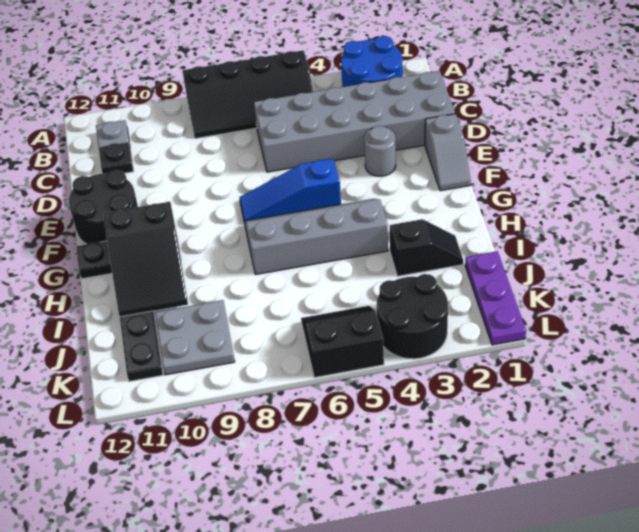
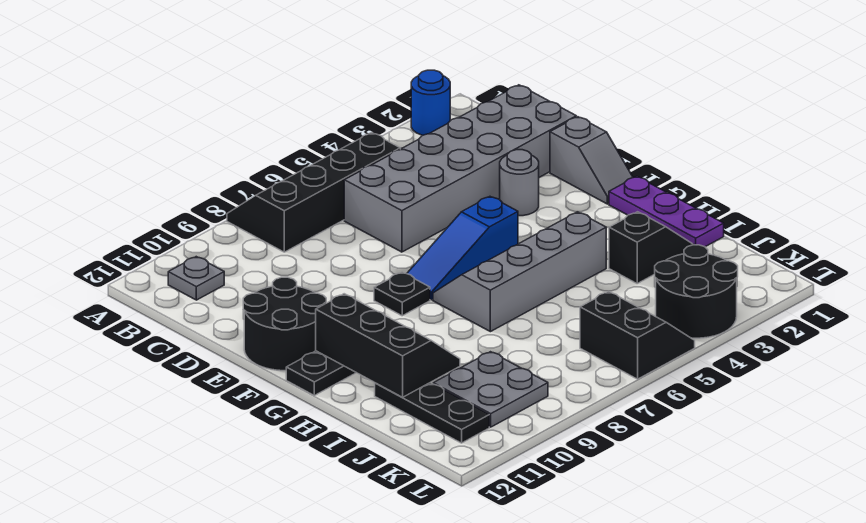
blue 2x2 round brick [341,36,403,87] -> blue 1x1 round brick [411,70,450,135]
black 2x4 slope [182,50,313,139] -> black 2x4 slope turned to [227,133,400,252]
black 1x1 plate [99,142,133,174] -> black 1x1 plate moved to [374,272,430,316]
black 2x3 slope [104,202,188,317] -> black 2x3 slope turned to [316,294,460,397]
purple 1x3 plate [465,251,526,345] -> purple 1x3 plate moved to [609,176,724,247]
black 2x2 slope [301,306,384,378] -> black 2x2 slope turned to [580,291,695,379]

